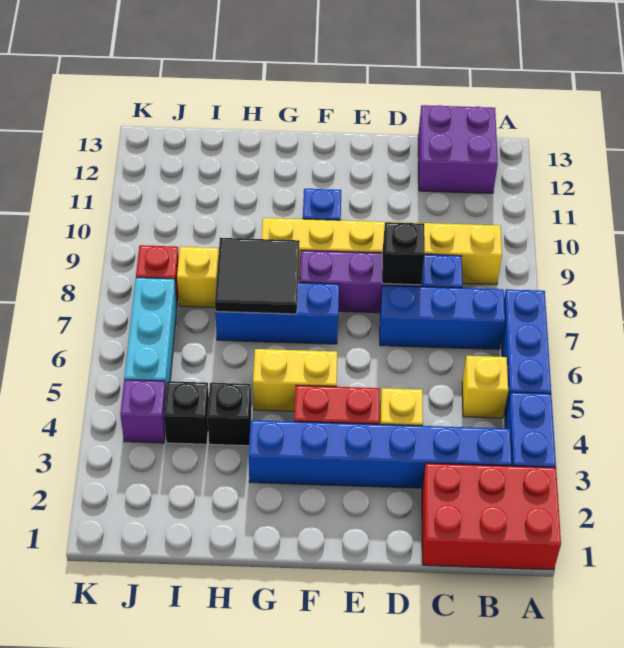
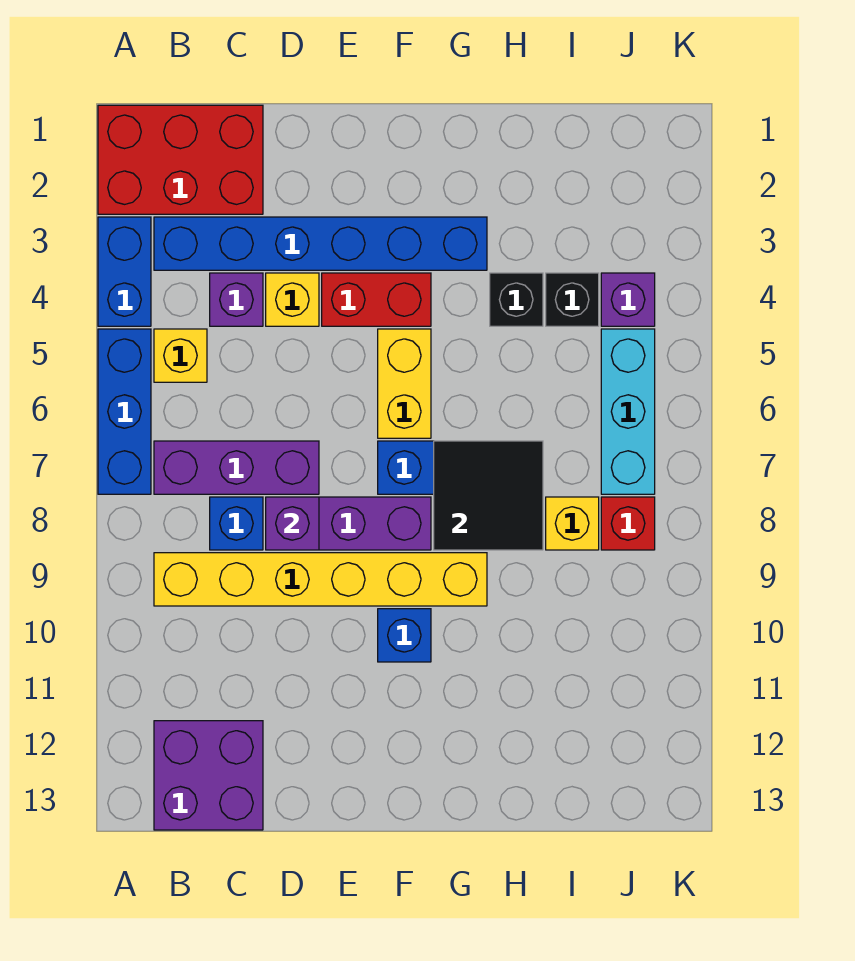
blue 1x3 brick [380,285,505,349] -> purple 1x3 brick [154,441,319,494]
none -> purple 1x1 brick [210,273,263,326]
black 1x1 brick [382,222,425,285] -> purple 1x1 brick [266,497,319,550]
yellow 1x2 brick [253,349,337,411] -> yellow 1x2 brick turned to [378,329,431,438]

